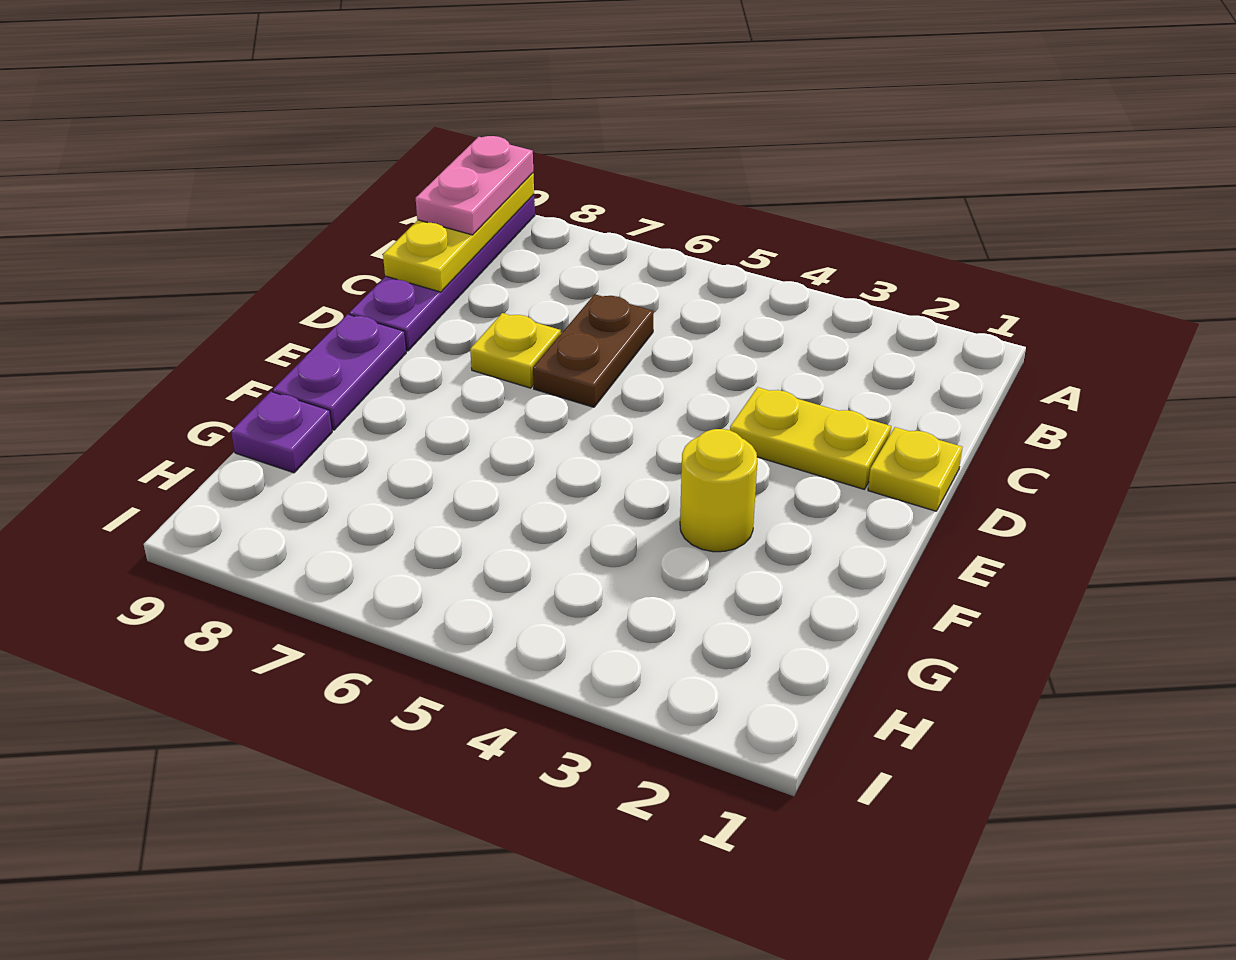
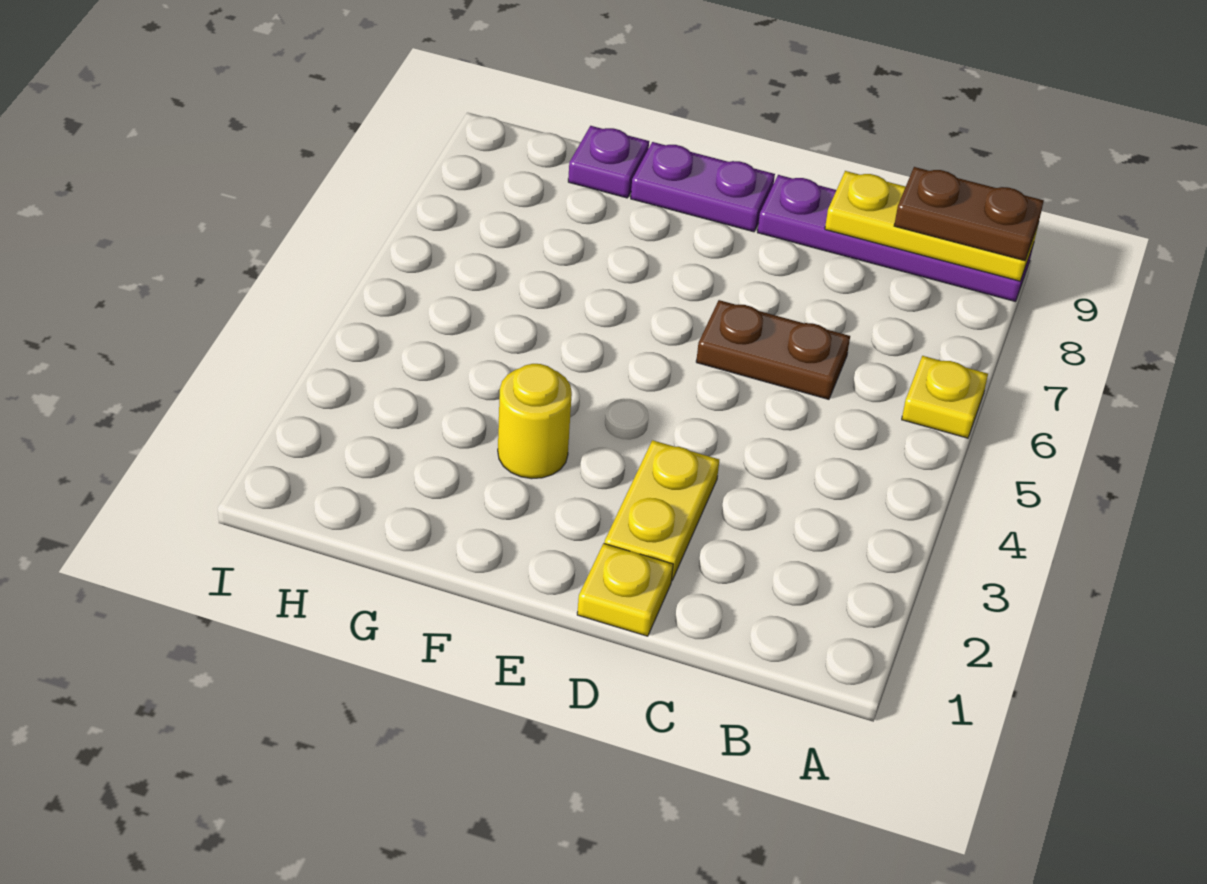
pink 1x2 plate [416,136,533,235] -> brown 1x2 plate [894,167,1044,261]
yellow 1x1 plate [470,313,561,388] -> yellow 1x1 plate moved to [902,356,988,438]

